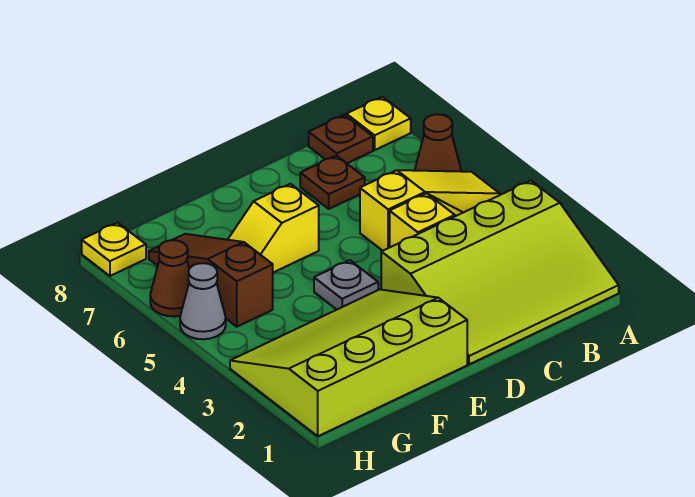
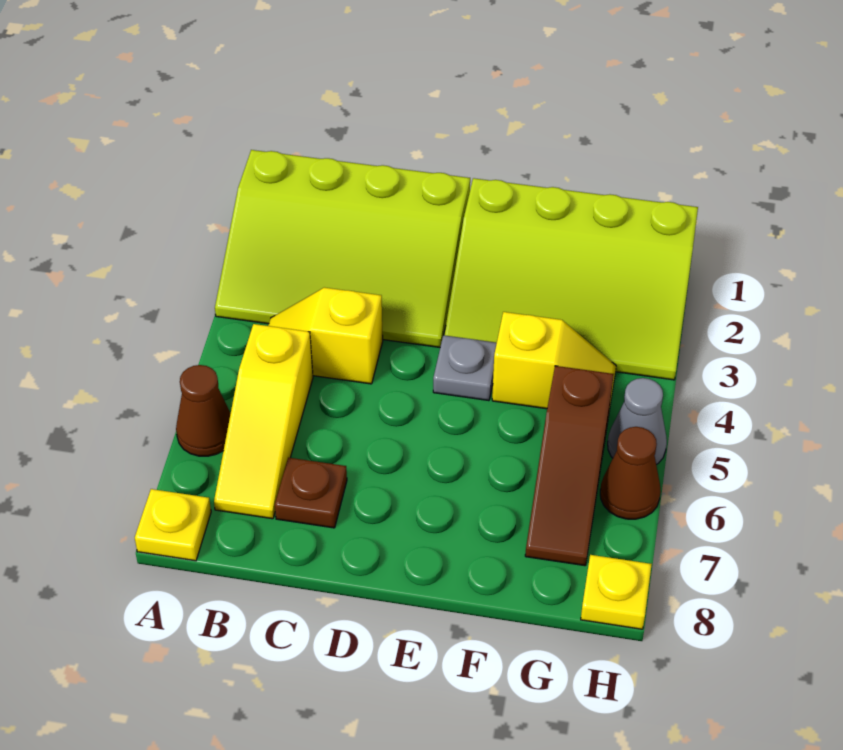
lime 3x4 slope [381,181,619,364] -> lime 3x4 slope turned to [215,150,470,347]
yellow 1x3 slope [360,170,500,251] -> yellow 1x3 slope turned to [214,324,313,519]
brown 1x1 plate [309,115,373,163] -> none
yellow 1x2 slope [228,184,319,272] -> yellow 1x2 slope moved to [492,312,616,411]

